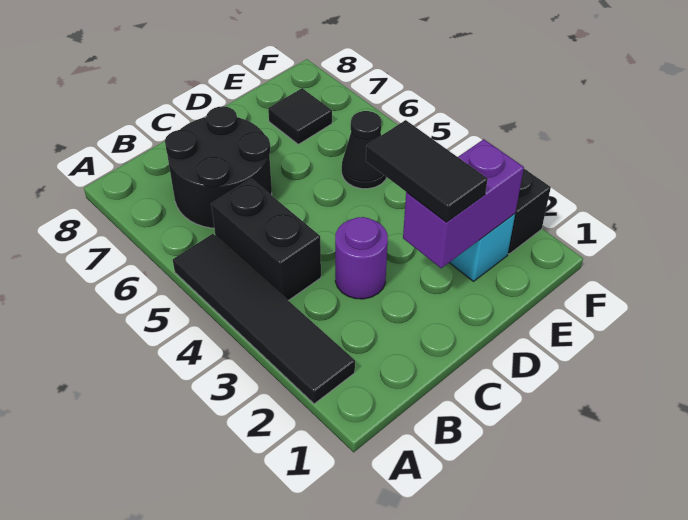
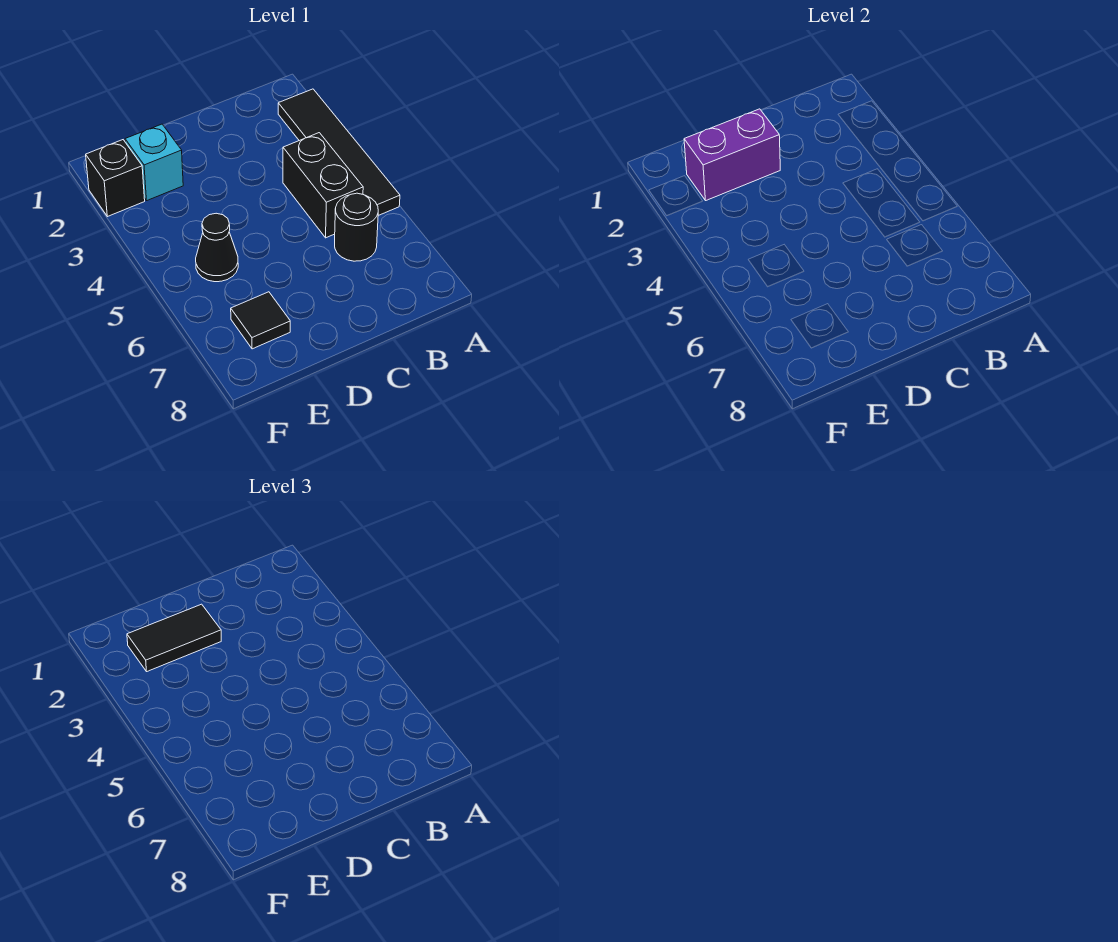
black 2x2 round brick [165,106,272,228] -> black 1x1 round brick [335,193,378,261]
purple 1x1 round brick [335,217,388,299] -> none
black 1x2 tile [366,120,488,222] -> black 1x2 tile turned to [127,604,221,671]

